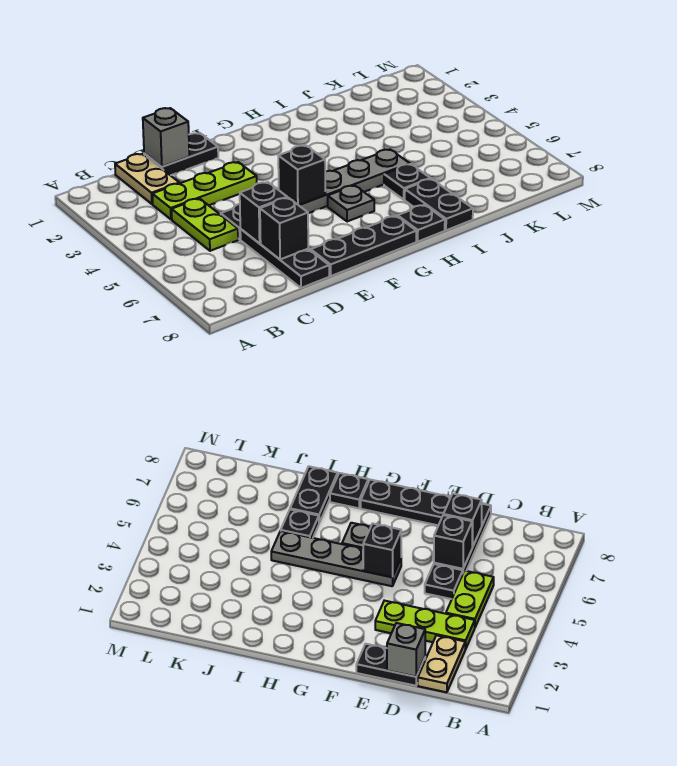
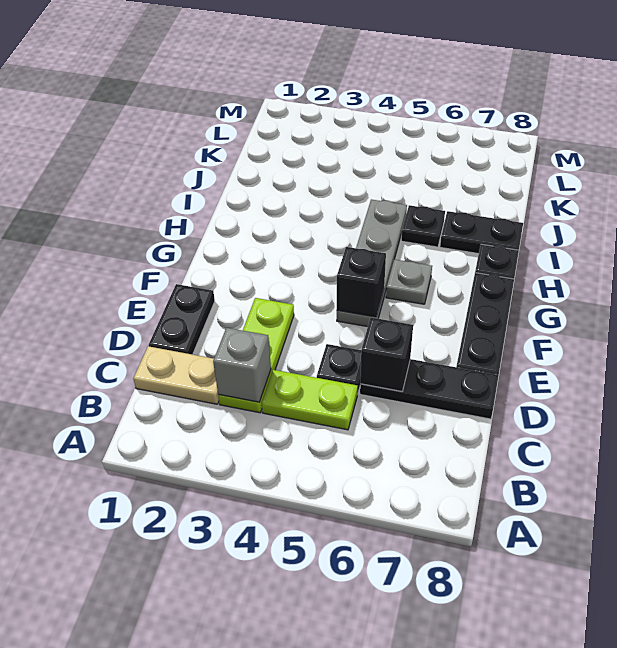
grey 1x1 brick [143,108,189,167] -> grey 1x1 brick moved to [213,328,271,402]
black 1x1 brick [260,198,308,259] -> none

